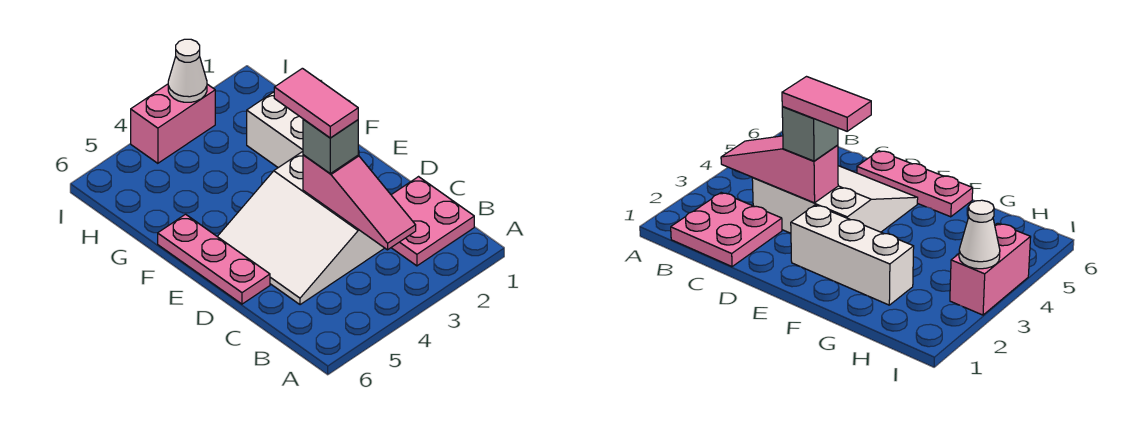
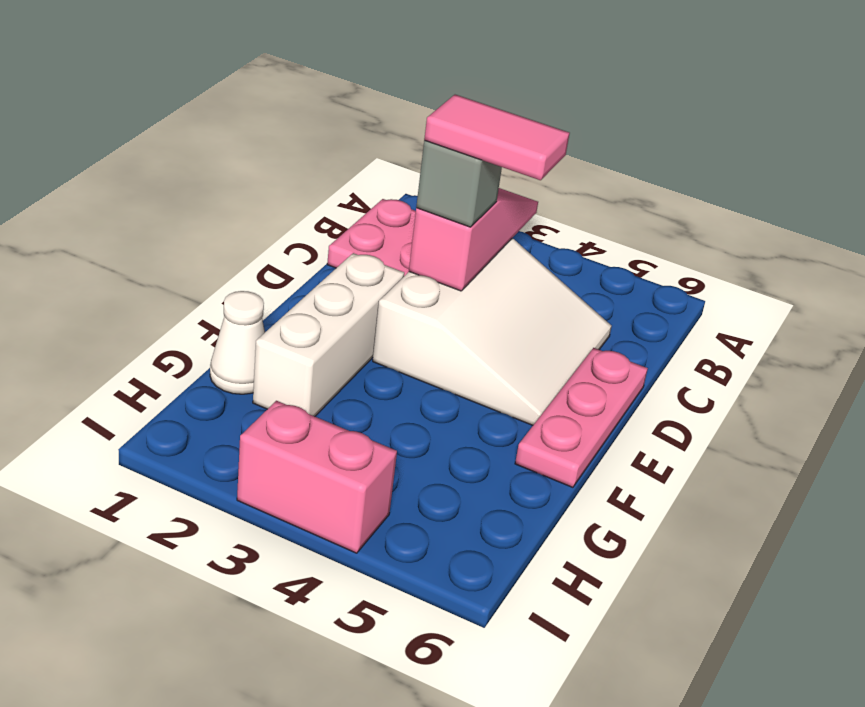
pink 1x2 tile [274,68,358,138] -> pink 1x2 tile turned to [424,95,570,180]
white 1x1 cone [168,39,207,102] -> white 1x1 cone moved to [210,291,265,394]

